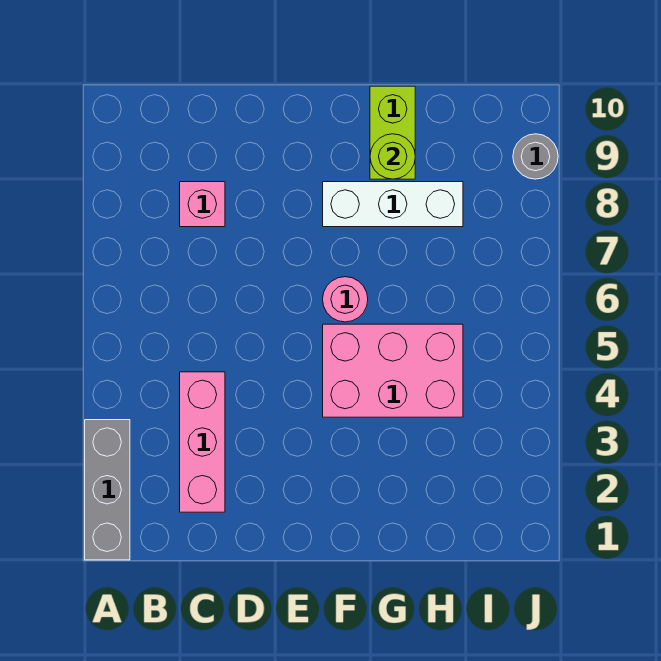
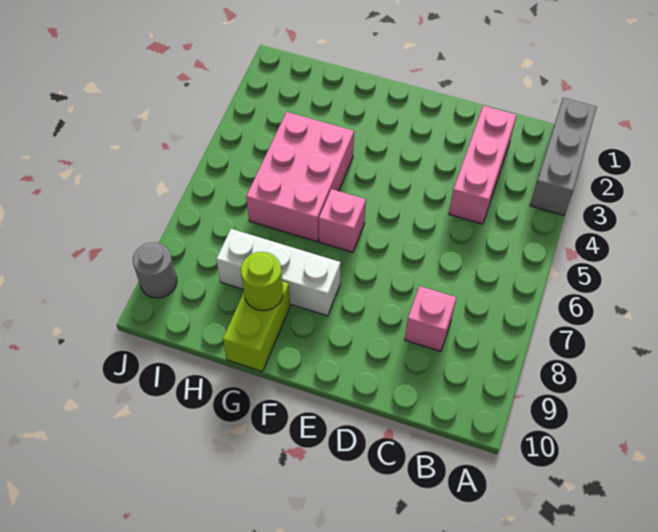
pink 2x3 brick [323,324,463,417] -> pink 2x3 brick turned to [246,112,354,242]
pink 1x1 round brick [323,277,368,322] -> pink 1x1 brick [319,189,366,252]

